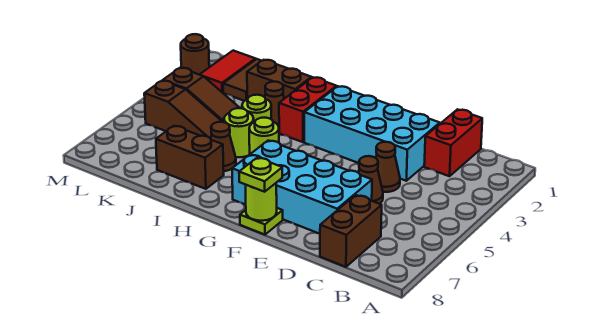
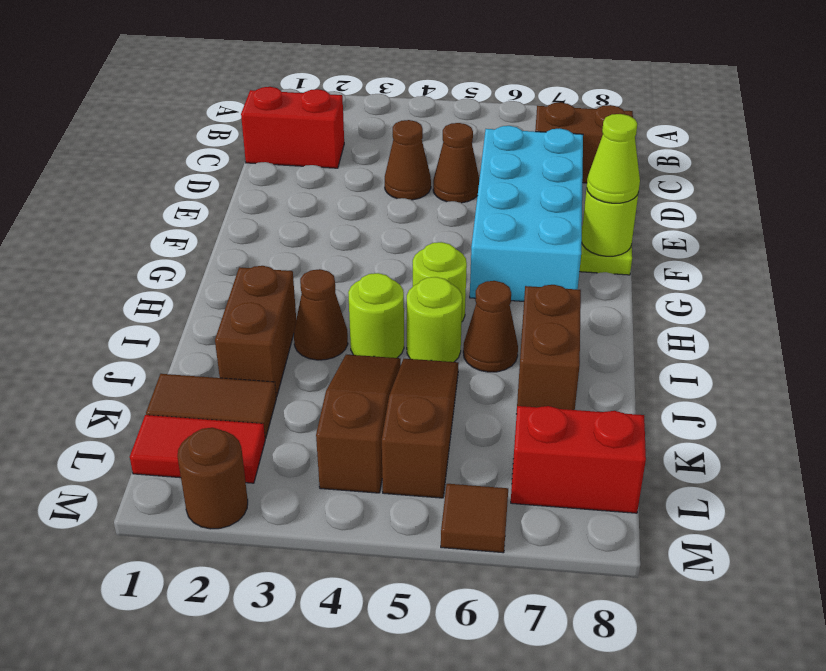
cyan 2x4 brick [304,86,440,181] -> none
lime 1x1 plate [239,158,282,192] -> lime 1x1 cone [587,114,640,203]
red 1x2 brick [279,77,337,142] -> red 1x2 brick moved to [511,406,646,513]
none -> brown 1x1 tile [441,484,508,553]

